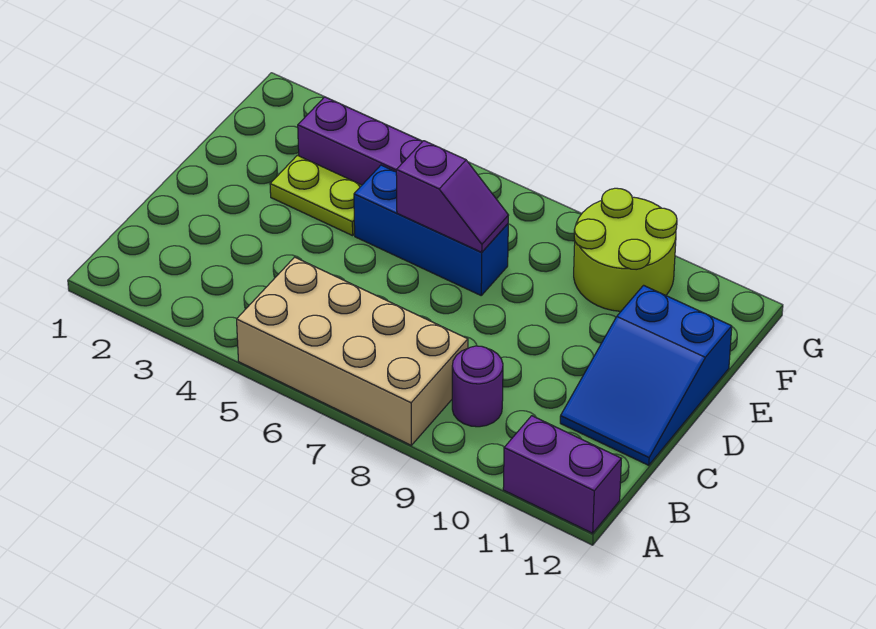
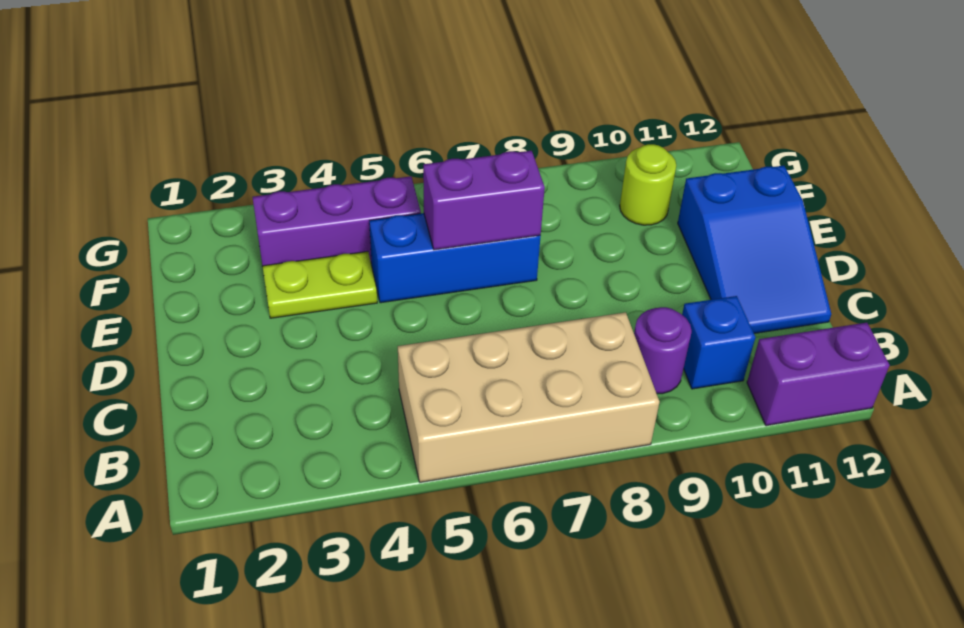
none -> blue 1x1 brick [682,296,755,389]
purple 1x2 slope [396,141,509,252] -> purple 1x2 brick [423,151,545,250]
lime 2x2 round brick [574,188,677,311] -> lime 1x1 round brick [620,144,676,225]

